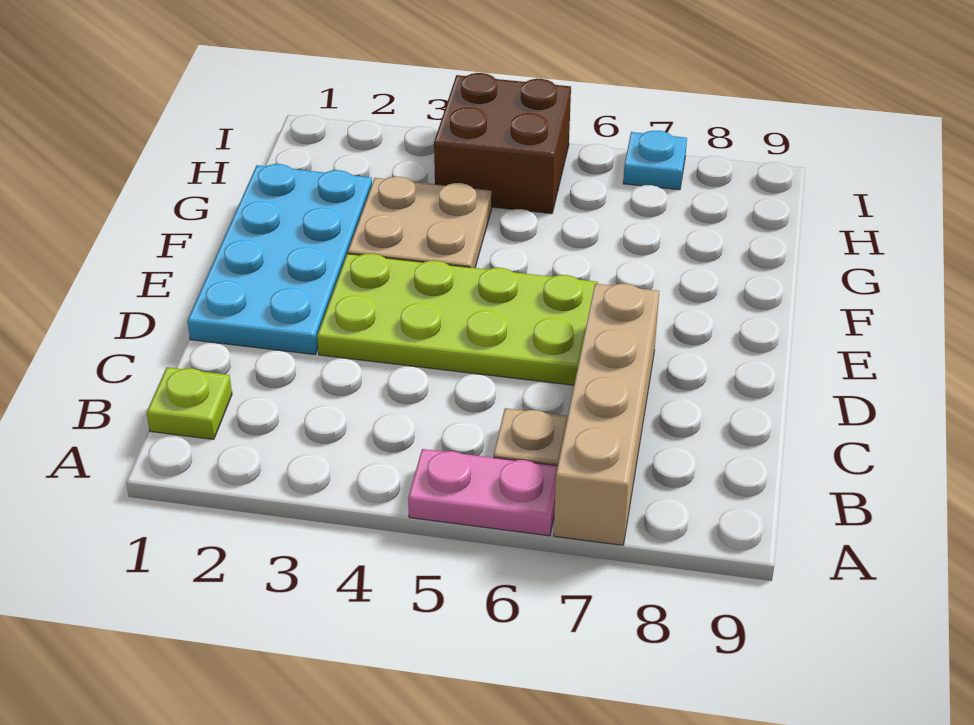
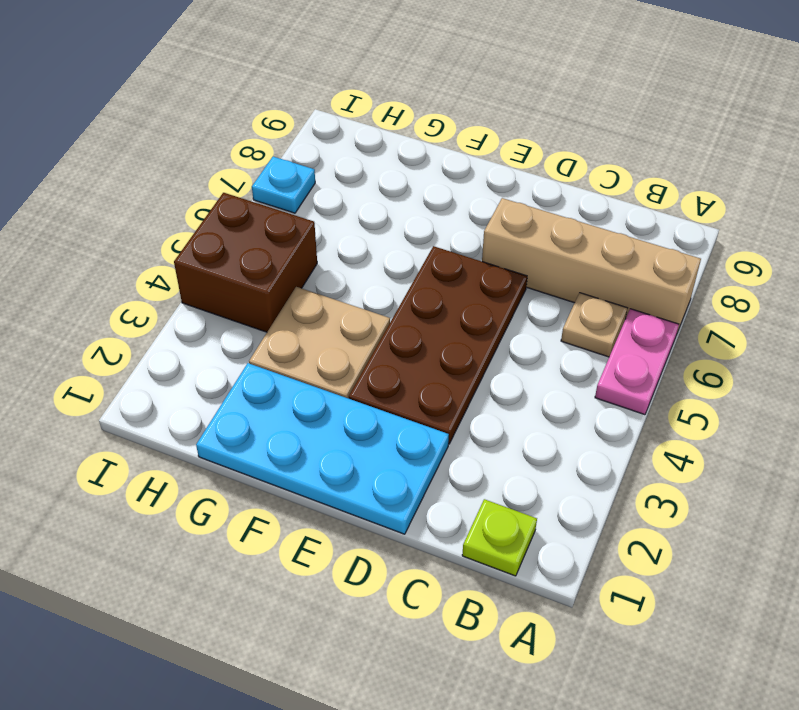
lime 2x4 plate [317,254,598,385] -> brown 2x4 plate [349,246,527,444]

